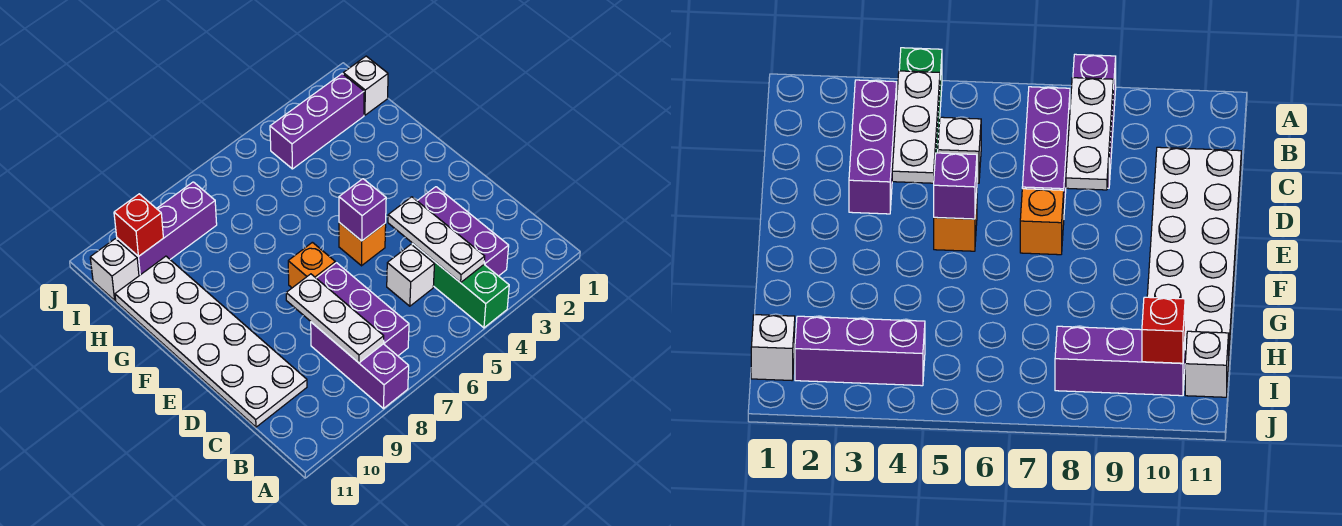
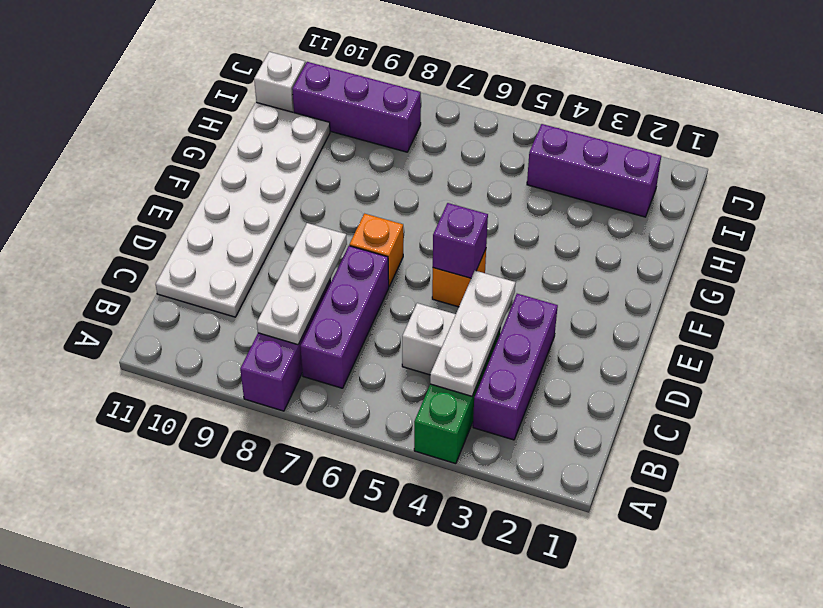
white 1x1 brick [343,56,388,115] -> none
red 1x1 brick [114,194,163,257] -> none

